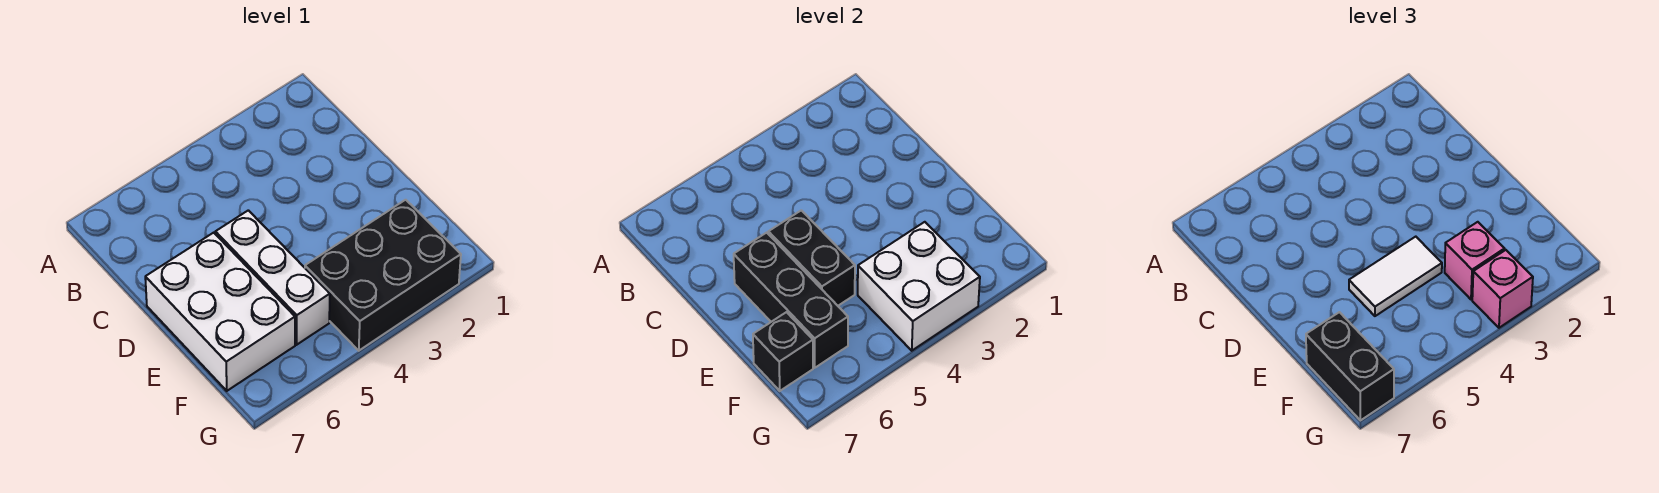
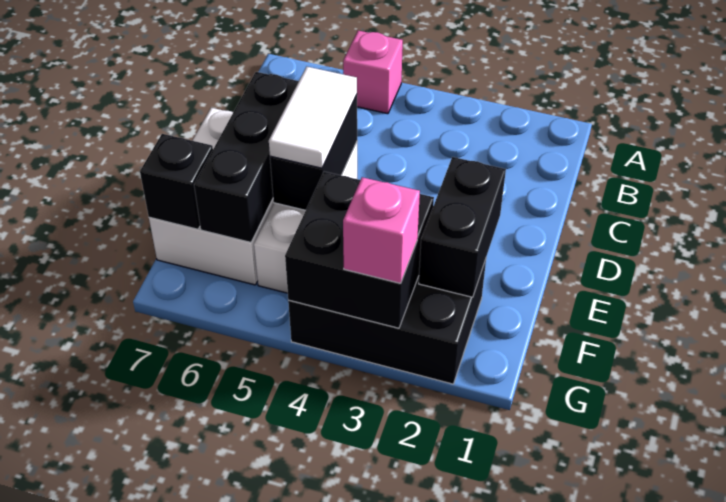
white 1x2 tile [1349,237,1442,316] -> white 1x2 tile turned to [269,67,357,168]
white 2x2 brick [858,222,980,351] -> black 2x2 brick [285,172,434,328]
pink 1x1 brick [1445,222,1505,299] -> pink 1x1 brick moved to [343,30,403,114]
black 1x2 brick [1306,312,1394,420] -> black 1x2 brick moved to [419,157,506,297]

